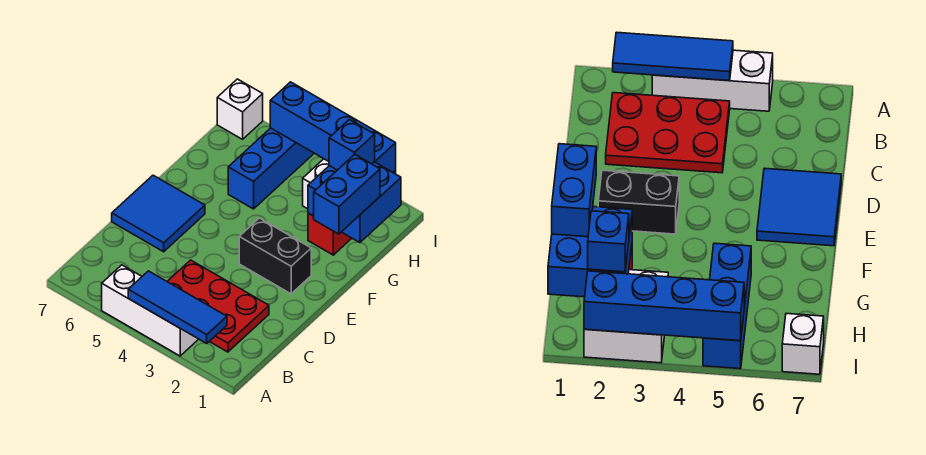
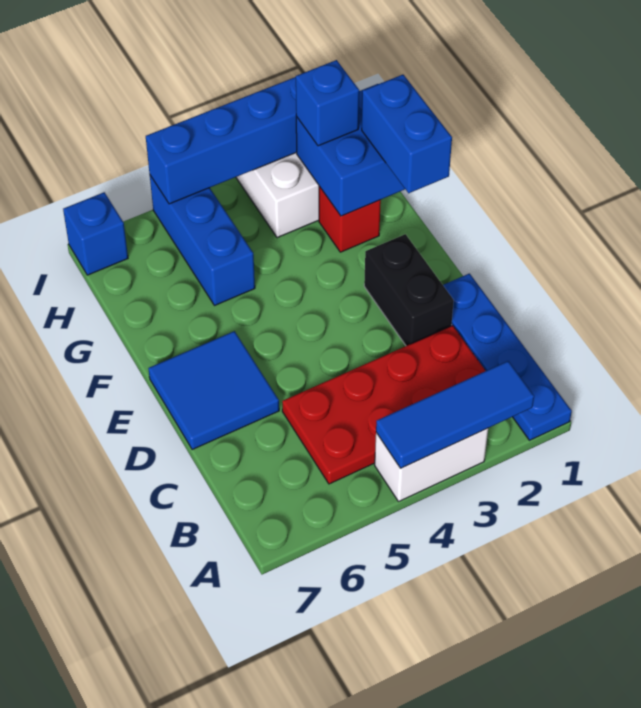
none -> blue 1x4 plate [443,274,572,440]
white 1x3 brick [102,265,198,356] -> white 1x2 brick [375,428,488,501]
red 2x3 plate [167,260,269,352] -> red 2x4 plate [282,325,485,484]
black 1x2 brick [239,218,311,294] -> black 1x2 brick turned to [364,234,454,346]
white 1x1 brick [217,79,263,139] -> blue 1x1 brick [63,192,128,275]

